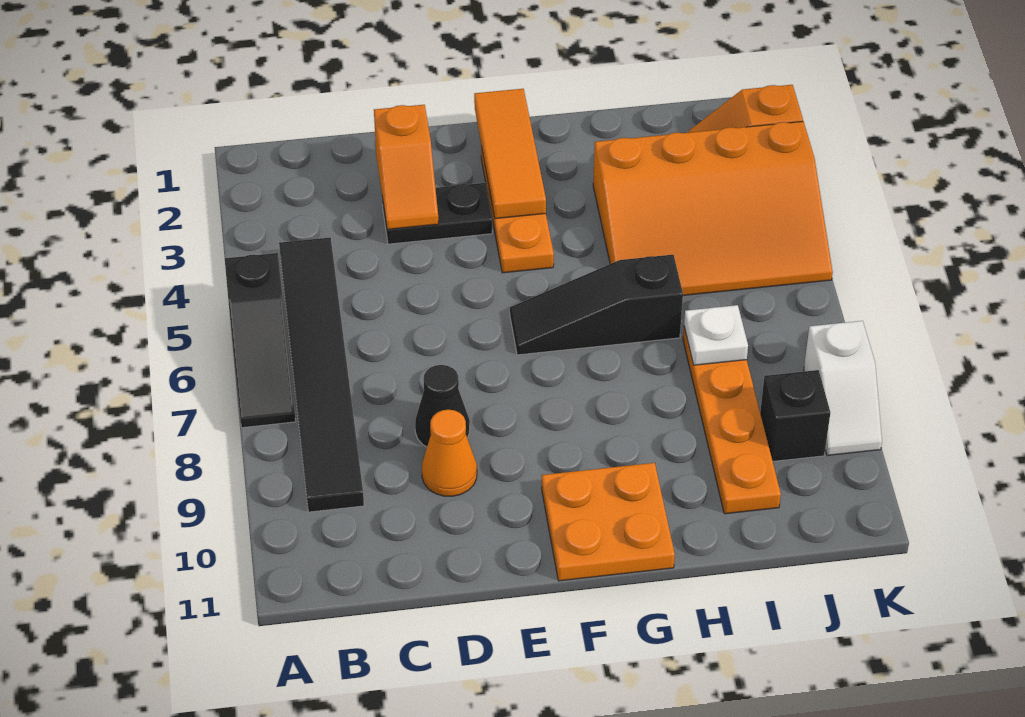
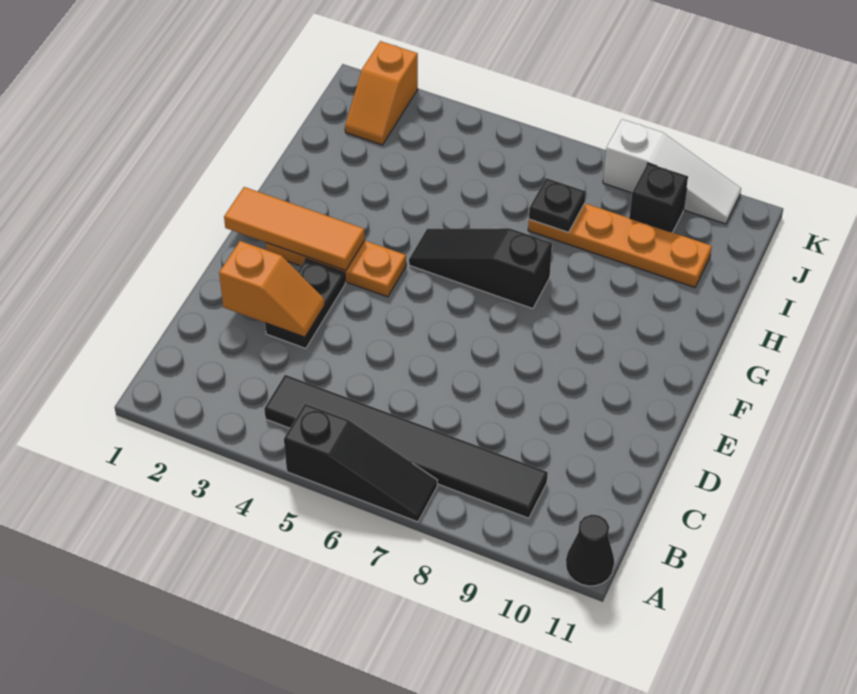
black 1x1 cone [415,365,470,447] -> black 1x1 cone moved to [566,515,614,586]
orange 1x1 cone [422,410,477,496] -> none
black 1x3 slope [510,255,683,355] -> black 1x3 slope turned to [409,228,552,309]
orange 2x2 plate [542,463,675,581] -> none
orange 3x4 slope [593,122,833,295] -> none
white 1x1 plate [684,305,748,365] -> black 1x1 plate [529,178,586,232]
white 1x2 slope [804,321,882,456] -> white 1x3 slope [603,119,741,224]

